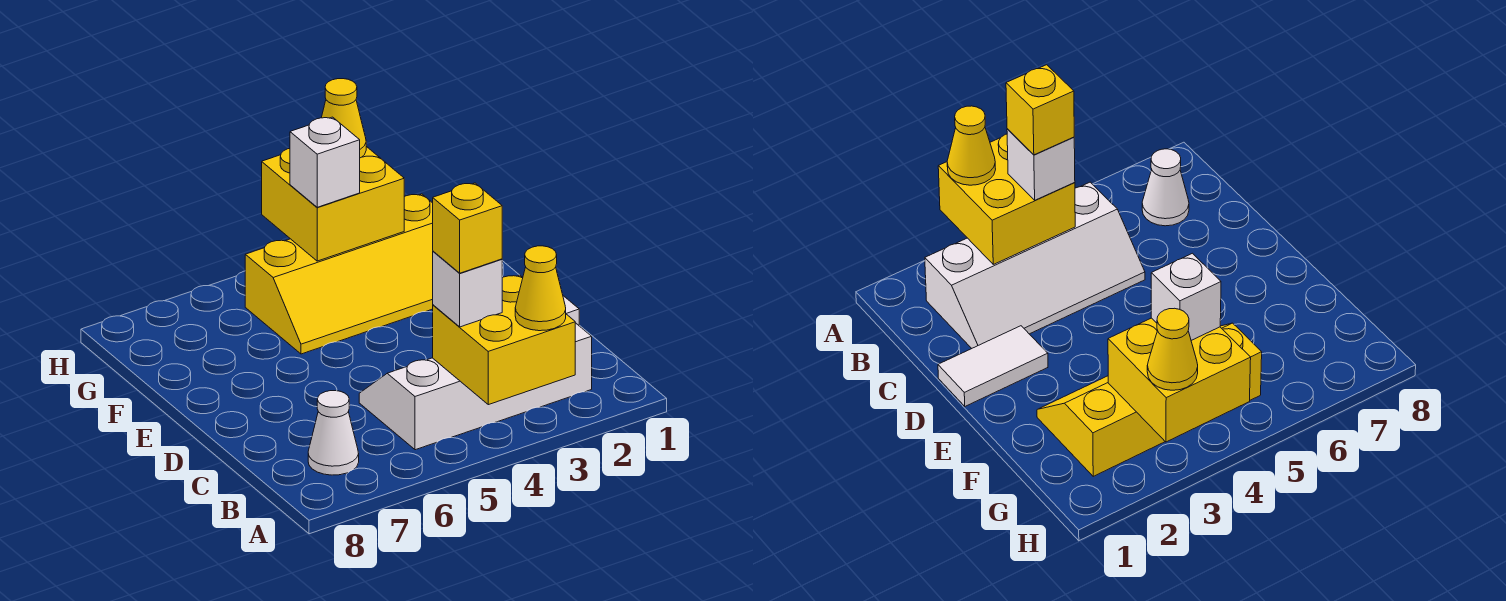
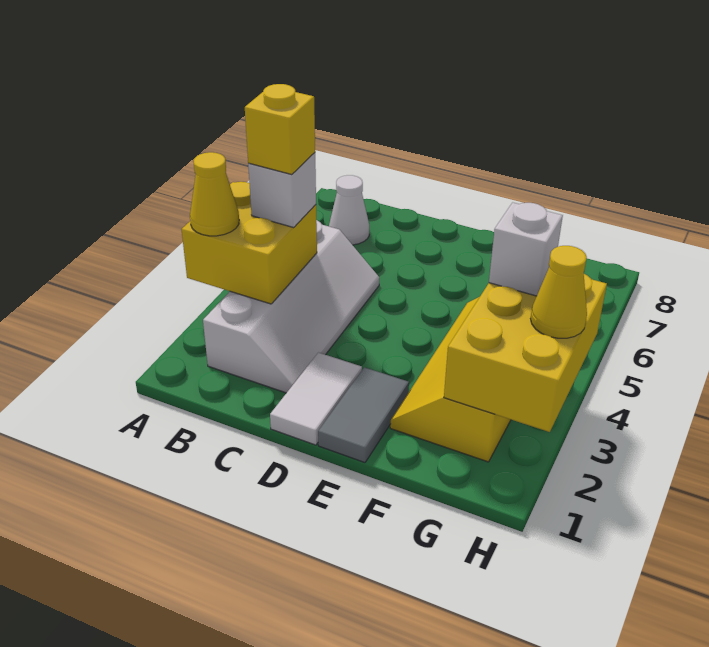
none -> grey 1x2 tile [318,367,409,463]
yellow 2x2 brick [262,146,404,261] -> yellow 2x3 brick [444,274,607,432]

